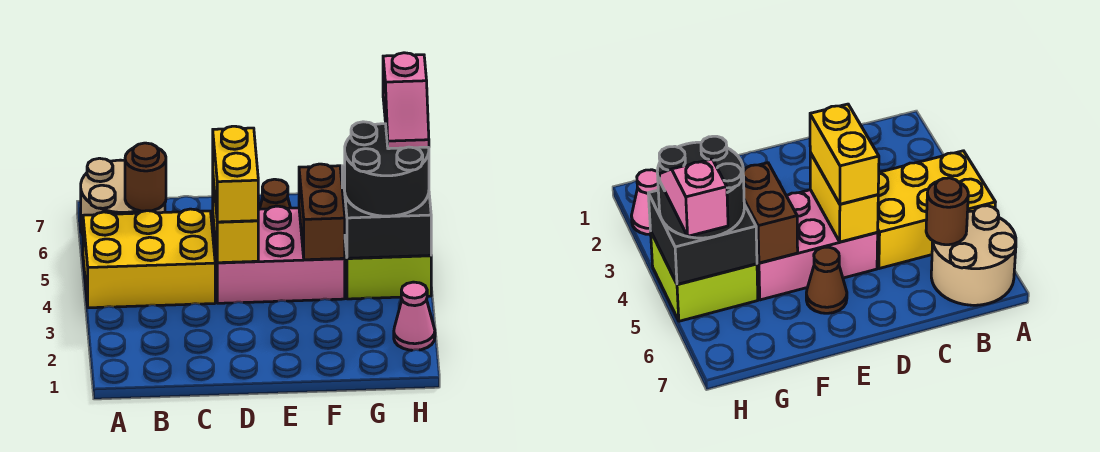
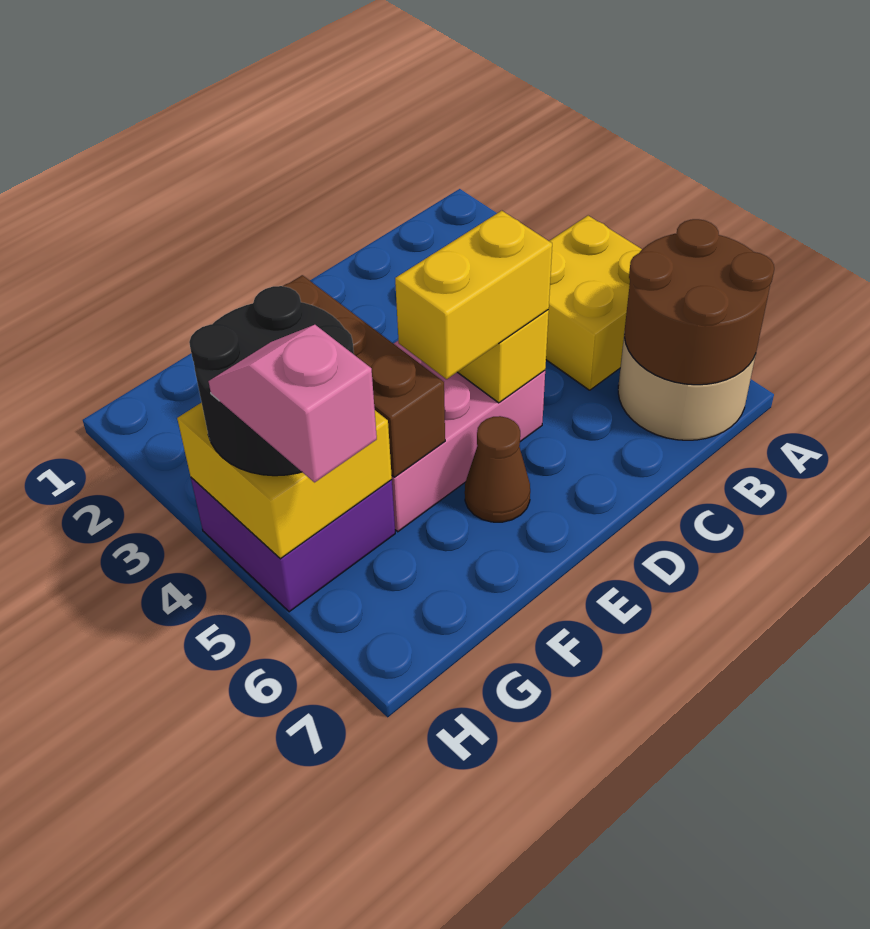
yellow 2x3 brick [83,209,215,308] -> yellow 2x2 brick [546,216,642,390]
brown 1x1 round brick [125,143,166,211] -> brown 2x2 round brick [624,219,774,385]
yellow 1x2 brick [213,126,258,222] -> yellow 1x2 brick turned to [395,211,552,379]
brown 1x2 brick [299,164,345,260] -> brown 1x3 brick [284,275,445,477]
lime 2x2 brick [344,243,431,299] -> purple 2x2 brick [191,478,395,612]
black 2x2 brick [342,166,431,258] -> yellow 2x2 brick [177,403,392,559]
pink 1x1 cone [394,282,435,350] -> none

